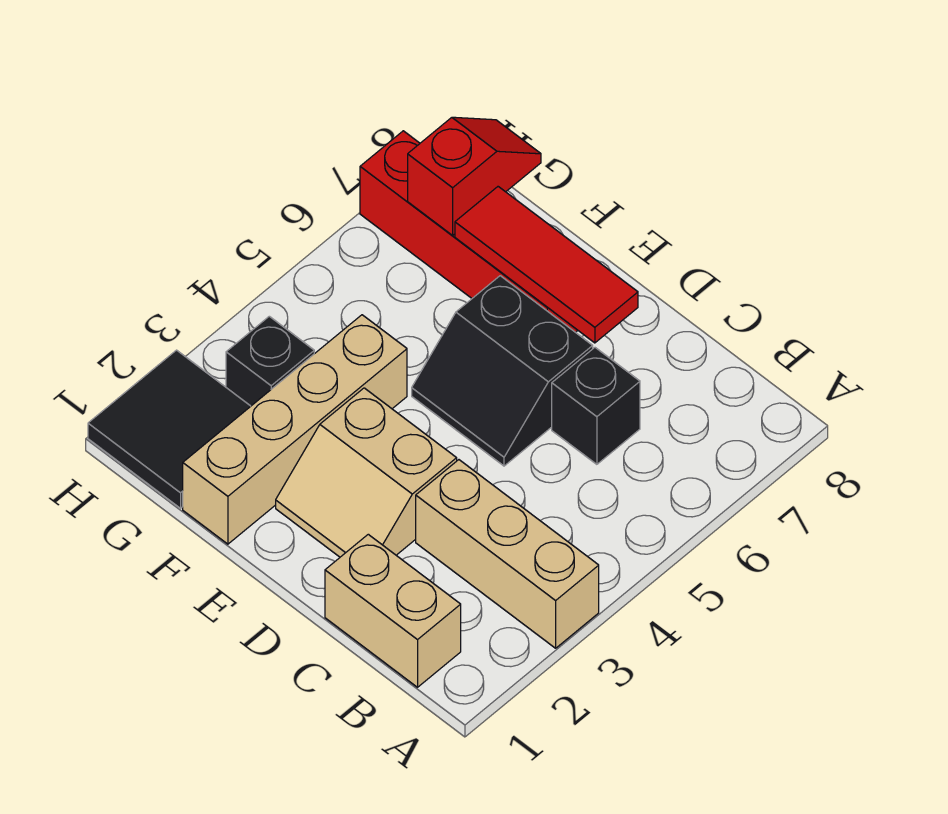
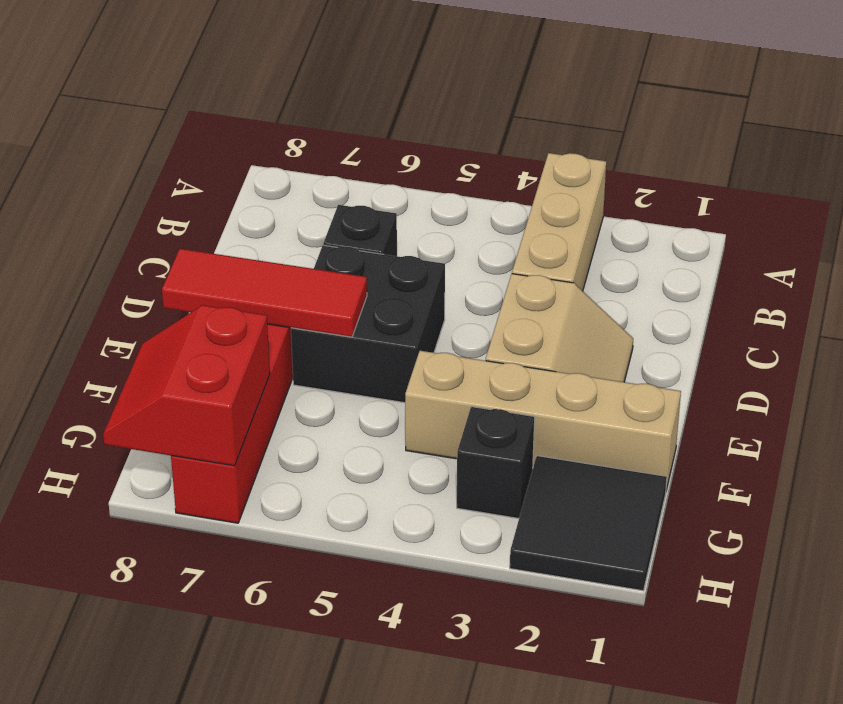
tan 1x2 brick [325,534,461,687] -> none
black 2x2 slope [412,276,593,466] -> black 2x2 brick [291,245,445,403]
red 1x3 tile [455,187,638,343] -> red 1x3 tile turned to [162,249,367,337]
red 1x2 slope [408,117,541,235] -> red 2x2 slope [103,305,270,466]

